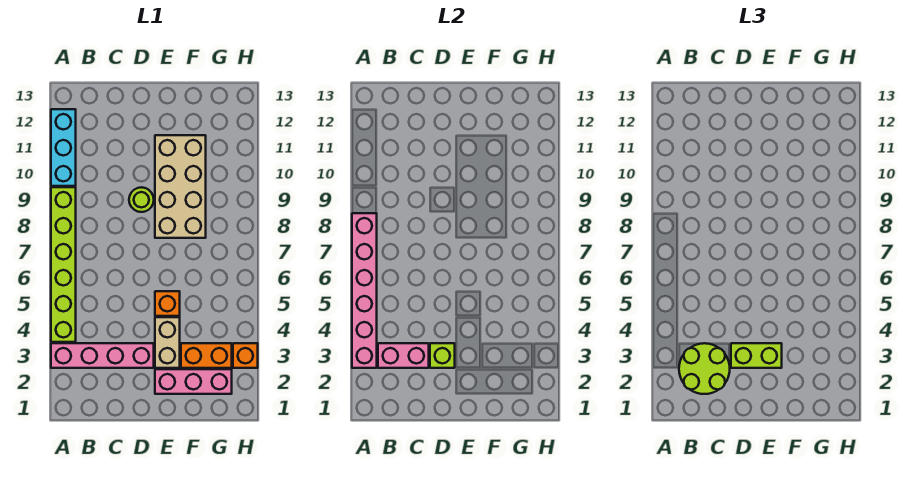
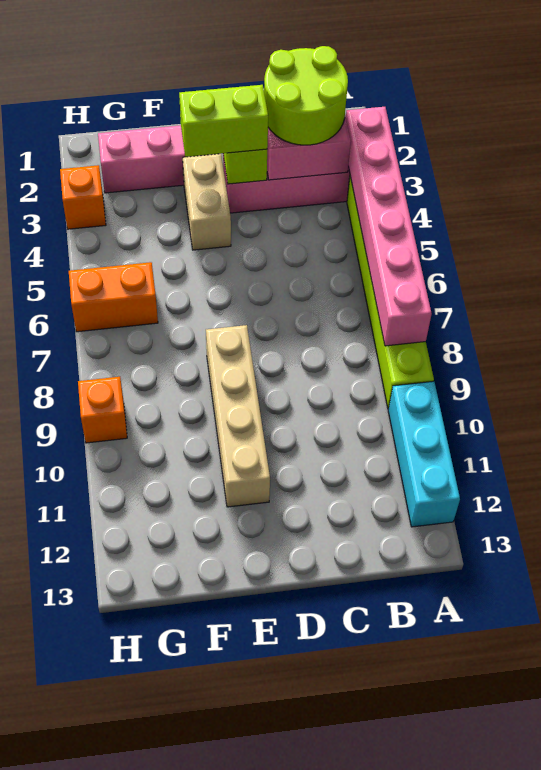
lime 1x1 round brick [129,187,154,212] -> none
orange 1x1 brick [155,291,180,316] -> orange 1x1 brick moved to [78,377,127,443]
tan 2x4 brick [155,135,206,238] -> tan 1x4 brick [206,325,270,507]
orange 1x2 brick [181,343,232,368] -> orange 1x2 brick moved to [69,262,158,332]

